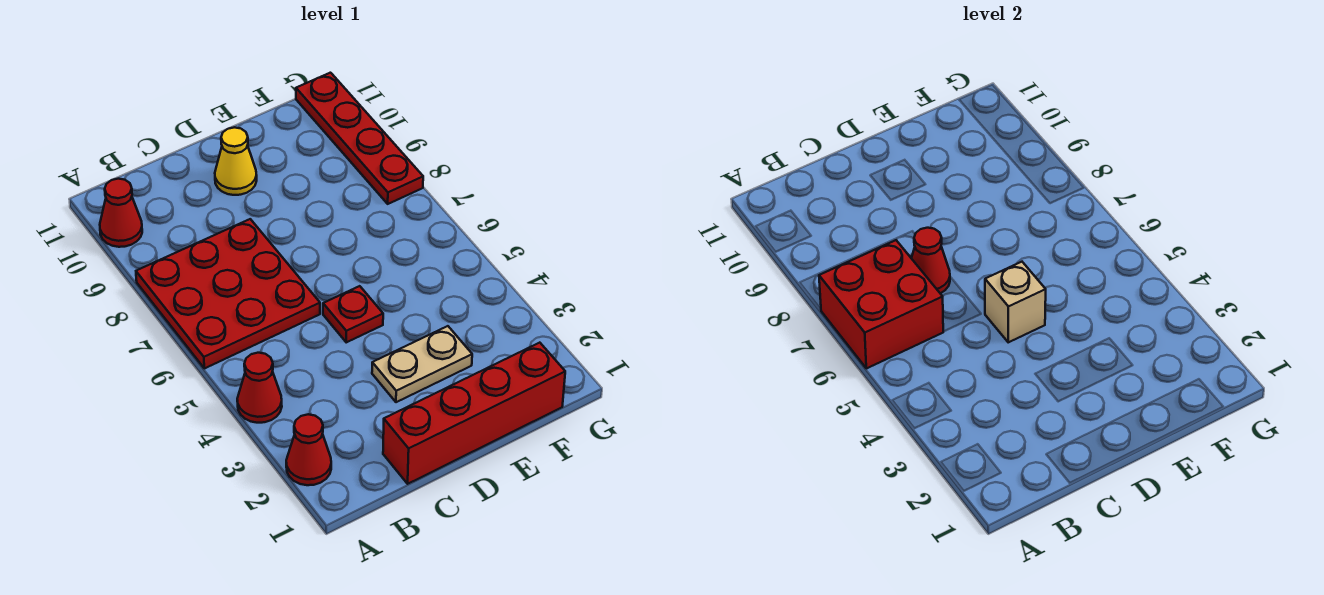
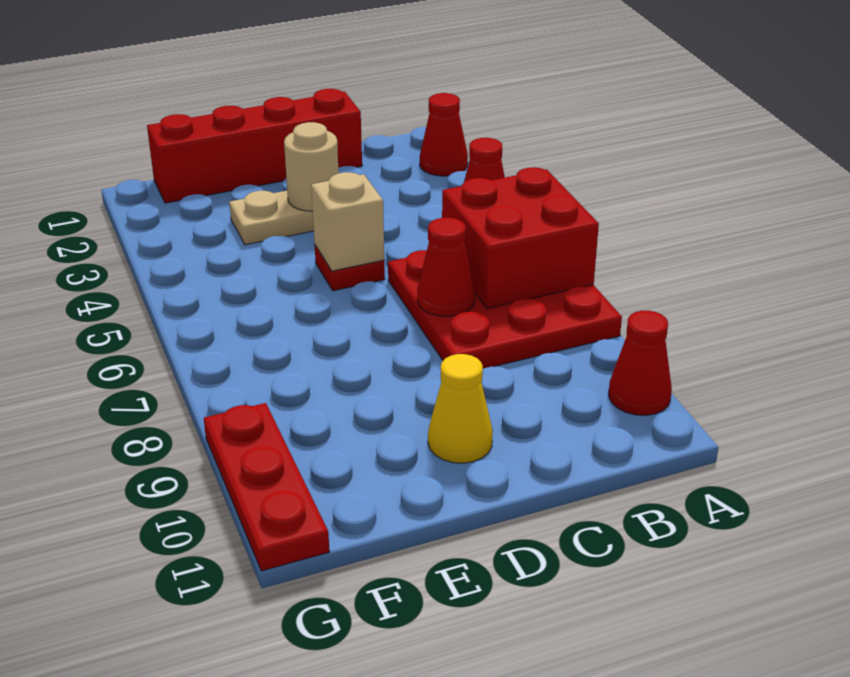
none -> tan 1x1 round brick [284,122,339,211]
red 1x4 plate [296,73,423,204] -> red 1x3 plate [204,403,330,571]

